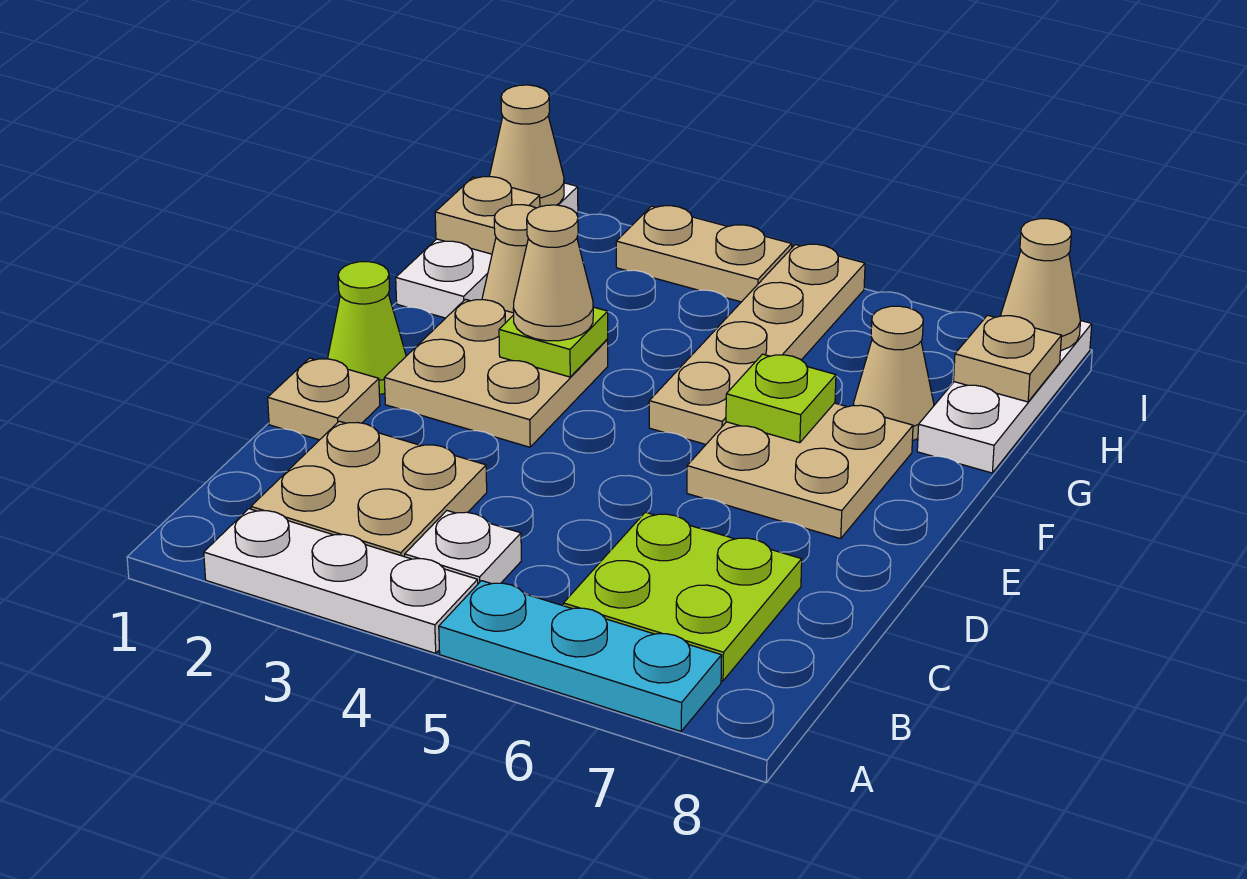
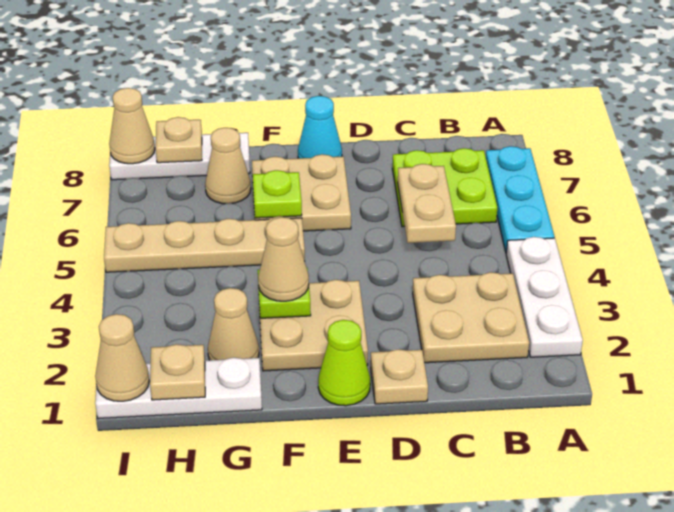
white 1x1 plate [405,511,521,584] -> none
none -> cyan 1x1 cone [298,96,342,158]
tan 1x2 plate [616,206,792,302] -> tan 1x2 plate moved to [398,164,456,243]

